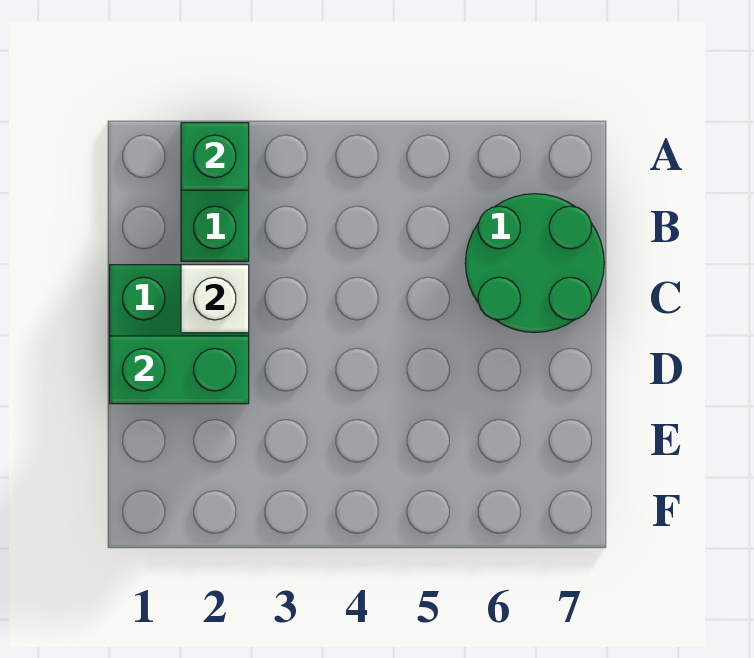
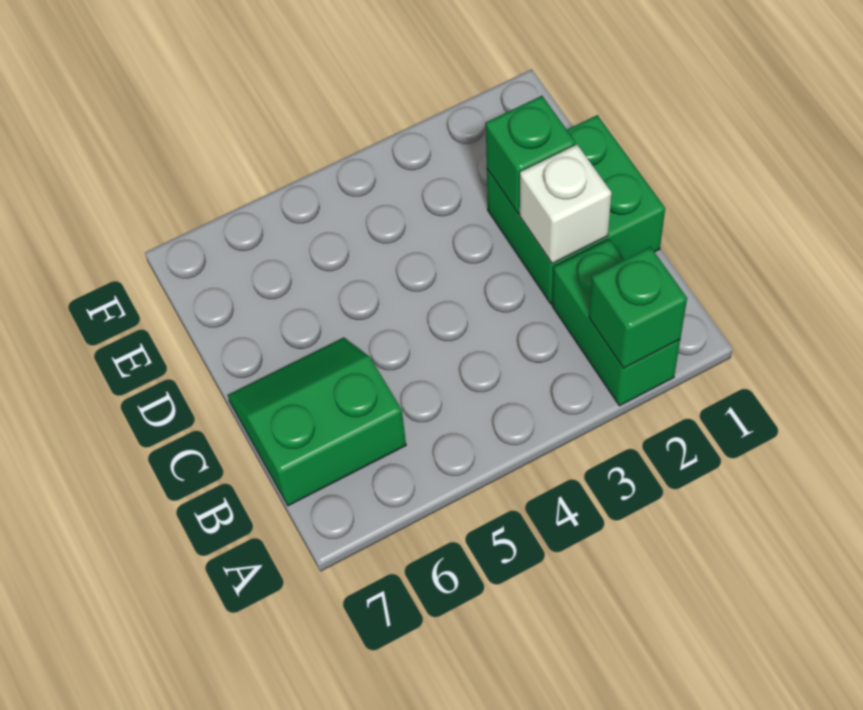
green 2x2 round brick [465,194,604,332] -> green 2x2 slope [228,338,406,506]
green 1x2 brick [110,336,249,404] -> green 1x1 brick [486,96,575,214]

